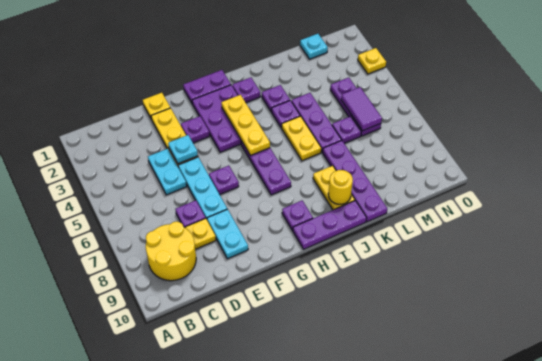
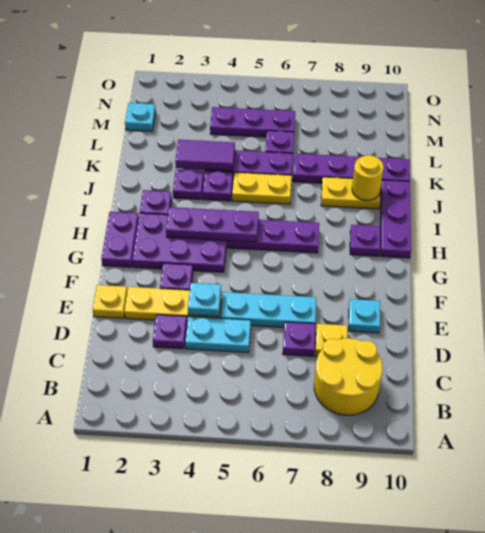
cyan 1x2 plate [207,209,248,259] -> cyan 1x1 plate [348,299,380,333]
purple 1x1 plate [209,166,239,194] -> purple 1x1 plate moved to [153,315,187,349]
yellow 1x3 plate [221,95,270,156] -> purple 1x3 plate [166,207,259,242]
purple 1x2 tile [341,87,382,131] -> purple 1x2 tile moved to [175,140,235,171]
yellow 1x1 plate [358,48,386,74] -> none

